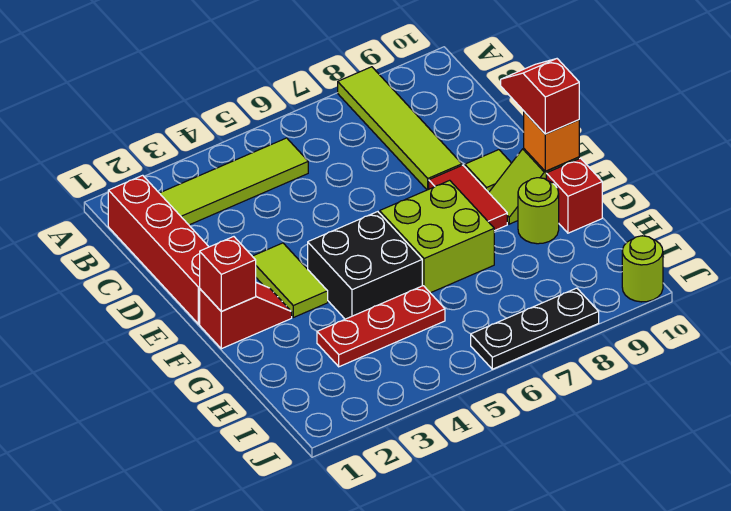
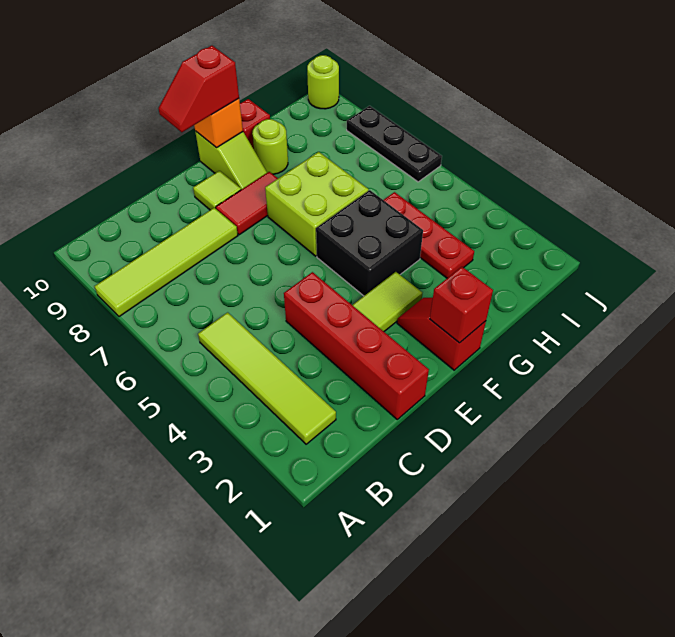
red 1x4 brick [108,175,209,324] -> red 1x4 brick turned to [284,272,429,419]

